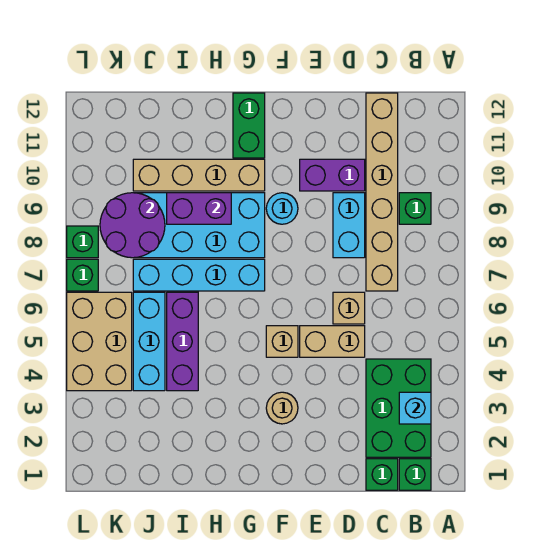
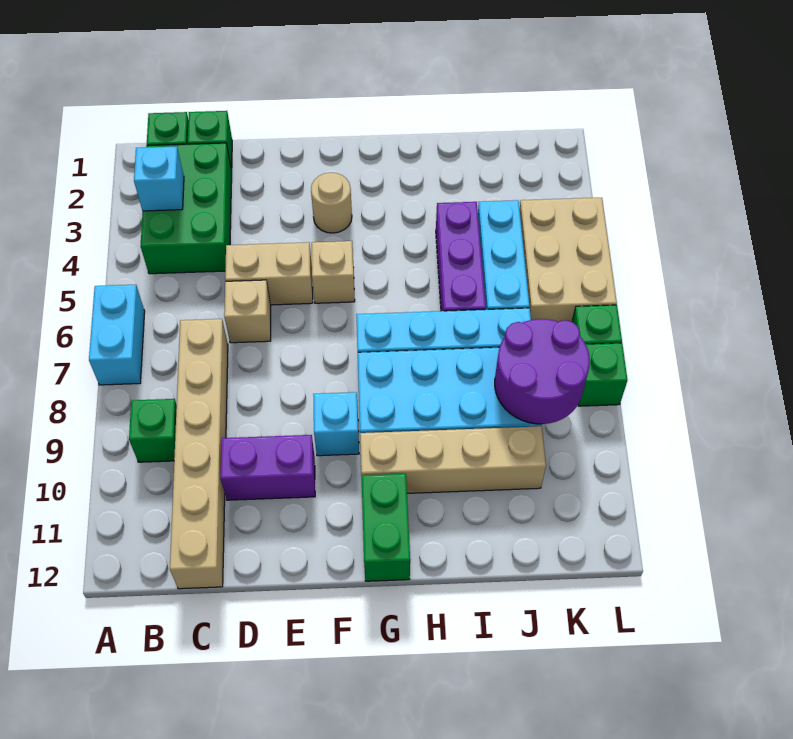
cyan 1x2 brick [333,193,365,258] -> cyan 1x2 brick moved to [89,285,145,385]
cyan 1x1 round brick [266,193,298,224] -> cyan 1x1 brick [313,392,359,456]
purple 1x2 brick [167,193,231,224] -> none

